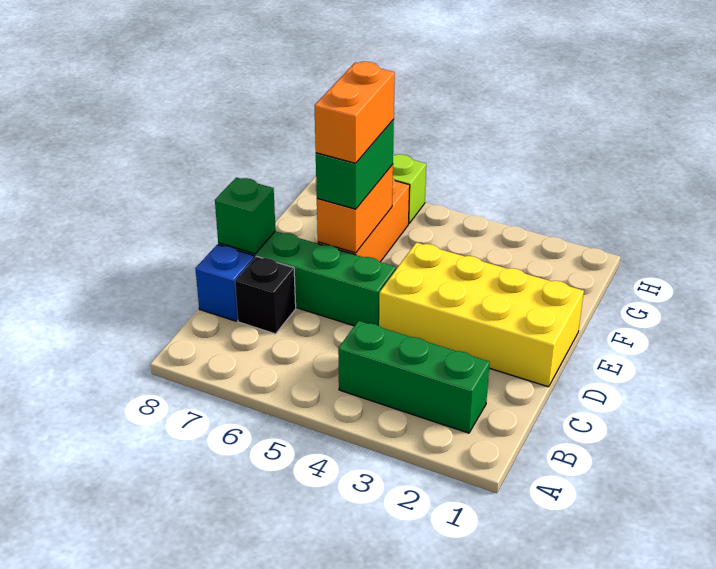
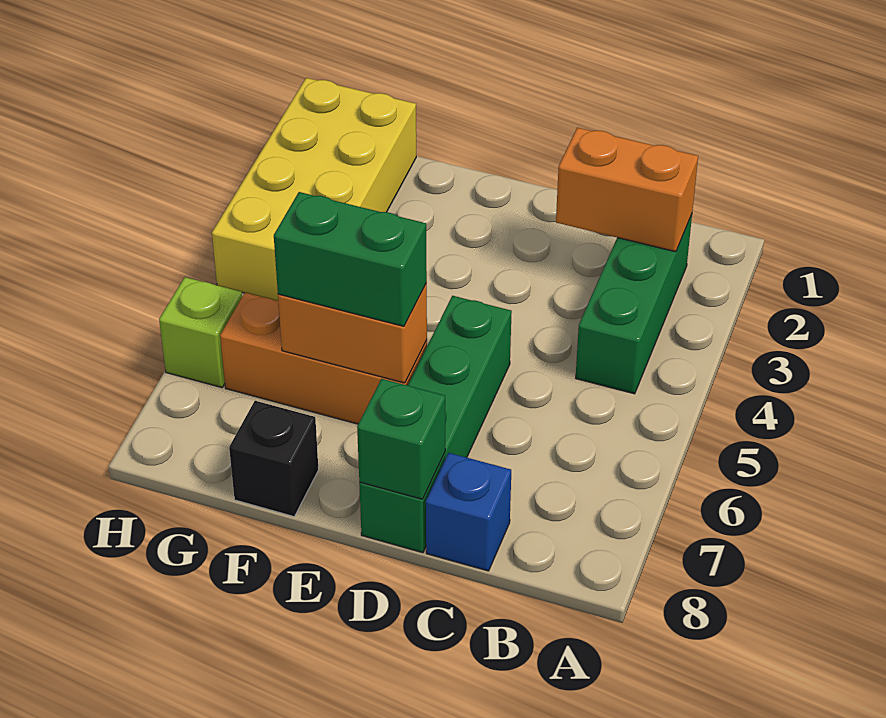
black 1x1 brick [235,256,296,334] -> black 1x1 brick moved to [229,401,318,516]
yellow 2x4 brick [379,243,584,387] -> yellow 2x4 brick moved to [212,78,416,301]
orange 1x2 brick [315,62,395,163] -> orange 1x2 brick moved to [556,128,698,252]

